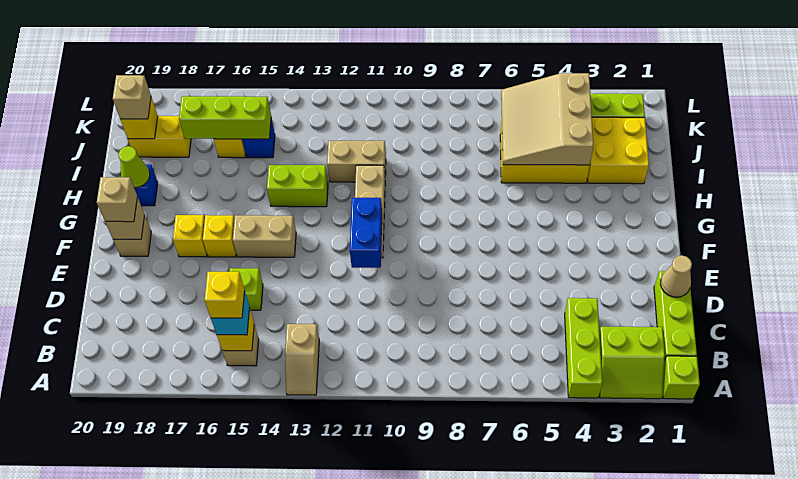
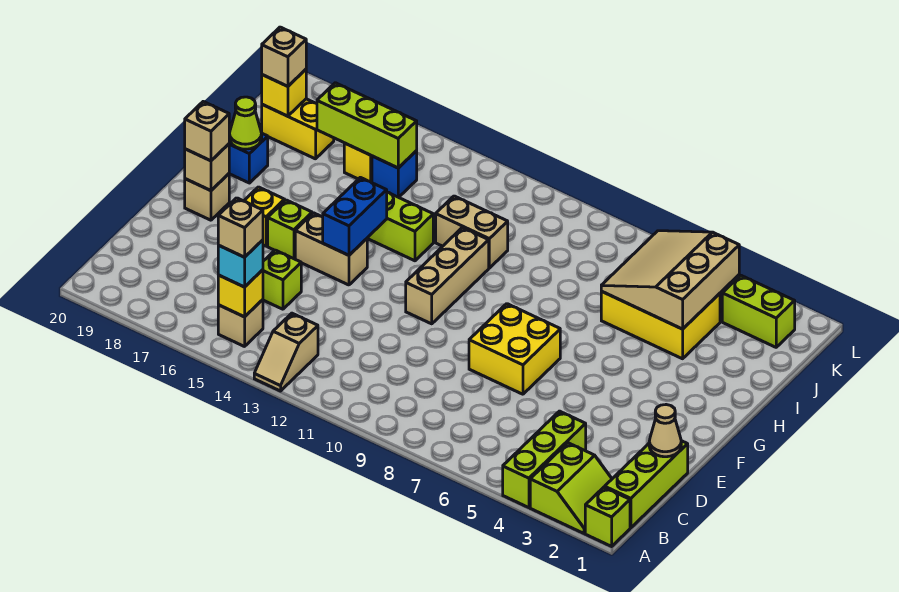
lime 2x2 slope [599,327,665,399] -> lime 2x2 slope turned to [530,443,612,533]
yellow 1x1 brick [205,271,245,318] -> tan 1x1 brick [218,198,263,257]
blue 1x2 brick [350,198,382,268] -> blue 1x2 brick moved to [323,177,387,255]
yellow 1x1 brick [203,215,236,257] -> lime 1x1 brick [268,200,312,259]
yellow 2x2 brick [587,117,649,184] -> yellow 2x2 brick moved to [469,304,560,394]

